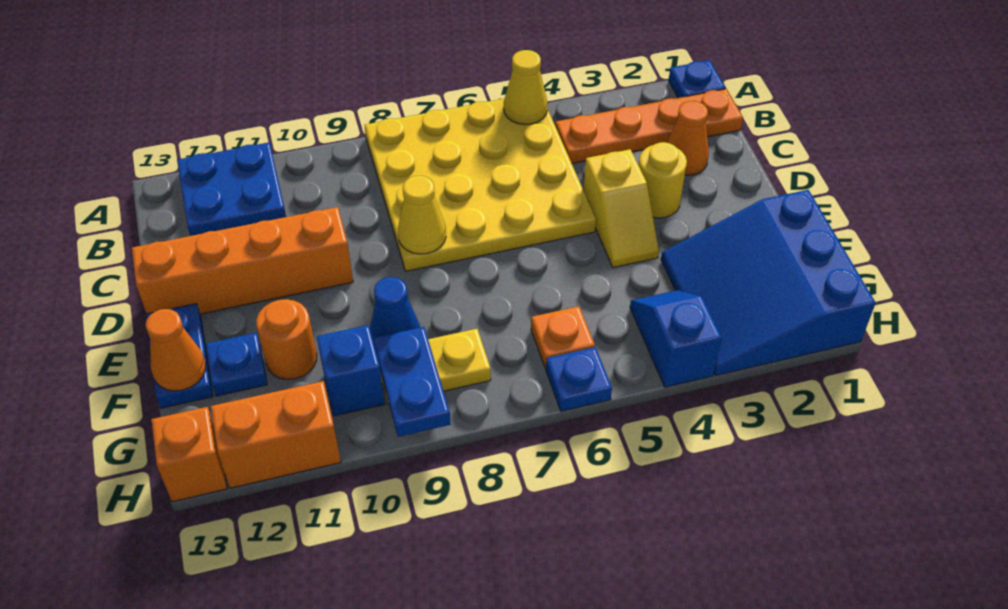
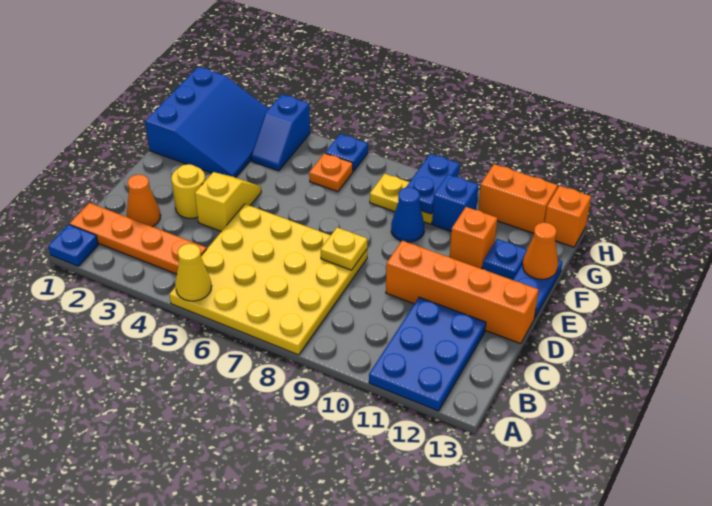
blue 2x2 plate [177,142,286,236] -> blue 2x3 plate [369,297,486,411]
yellow 1x1 cone [398,176,446,254] -> yellow 1x1 plate [321,228,367,270]
orange 1x1 round brick [256,299,317,379] -> orange 1x1 brick [450,207,497,269]

